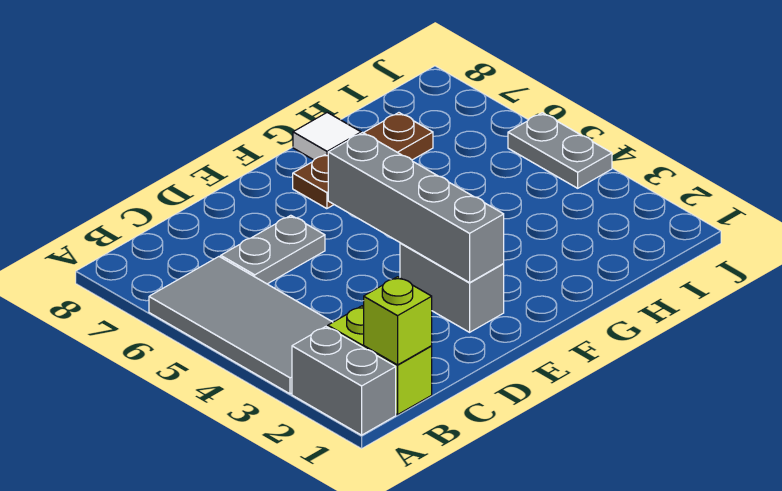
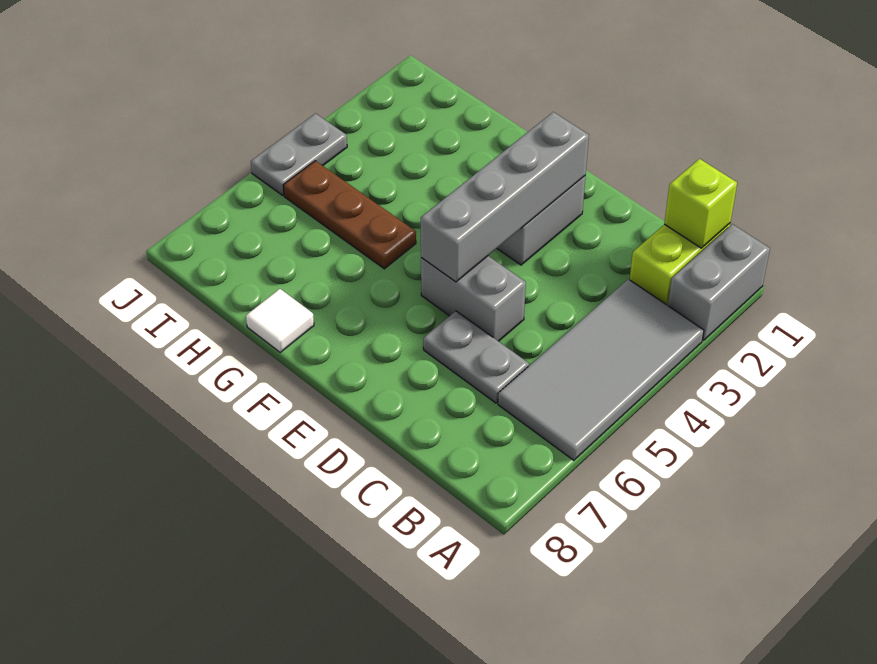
none -> grey 1x2 brick [421,256,526,341]
brown 1x3 plate [293,113,433,209] -> brown 1x3 plate moved to [283,161,416,269]

